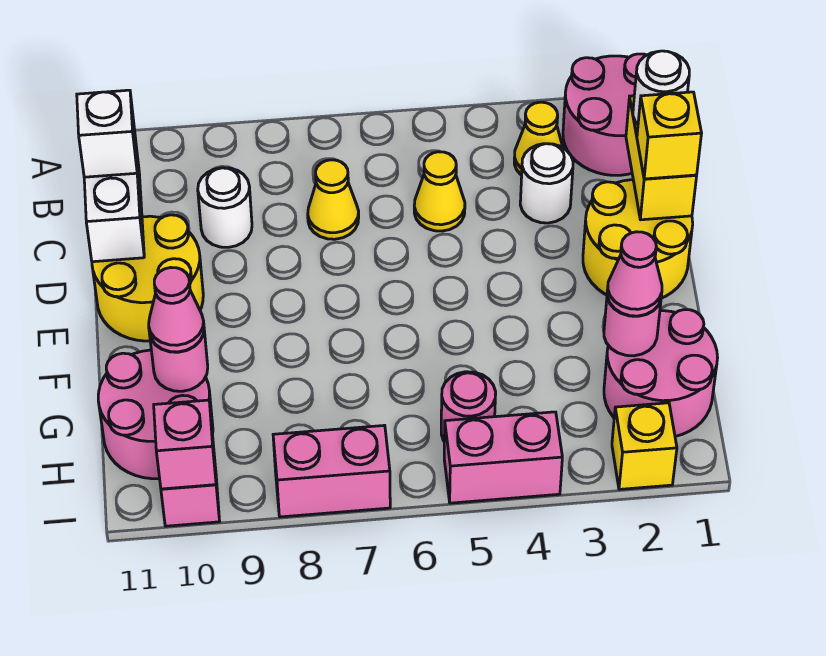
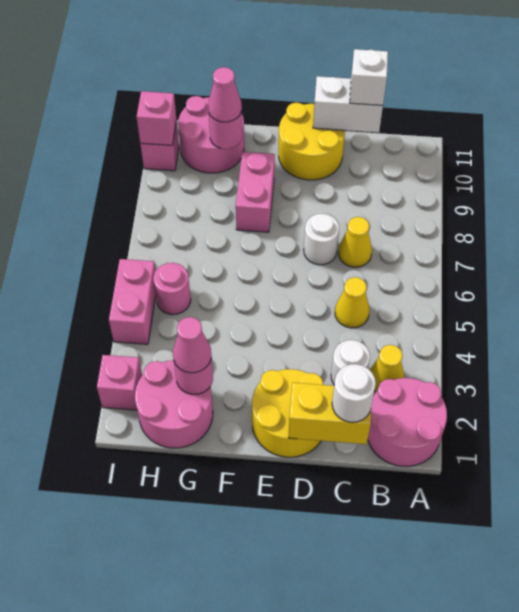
white 1x1 round brick [198,168,252,247] -> white 1x1 round brick moved to [304,214,339,265]
yellow 1x1 brick [637,92,702,179] -> none
yellow 1x1 brick [612,403,677,489] -> pink 1x1 brick [97,355,142,410]
pink 1x2 brick [273,425,390,517] -> pink 1x2 brick moved to [236,152,275,232]

